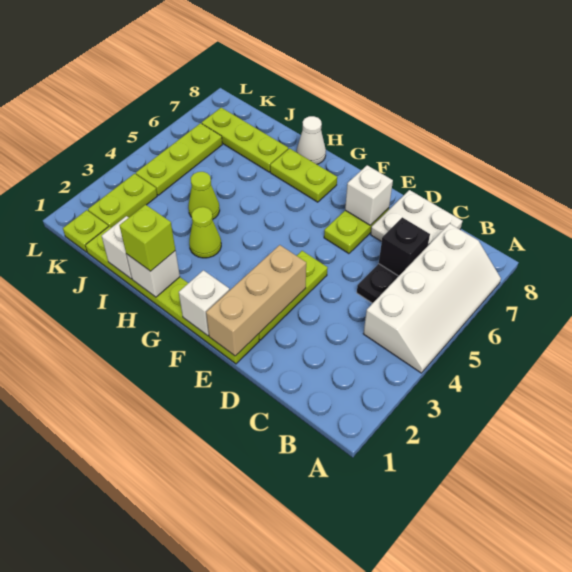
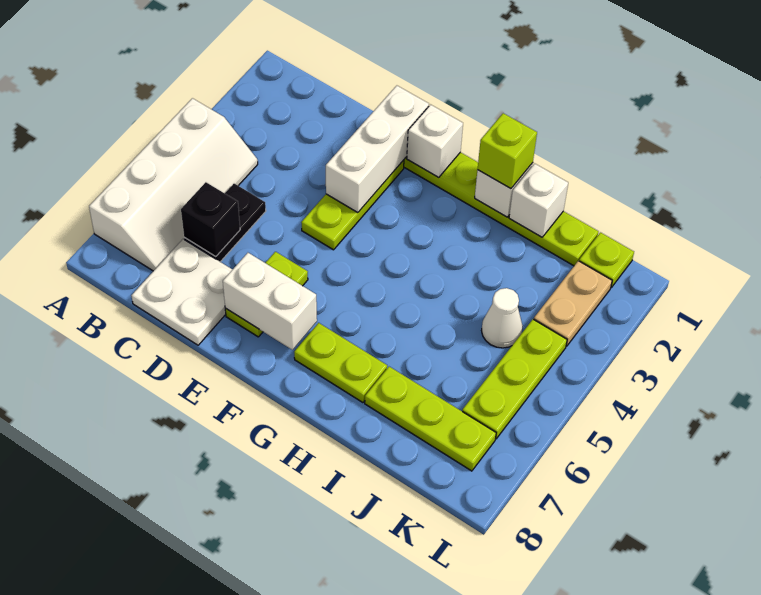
white 2x4 slope [363,224,501,373] -> white 2x4 slope turned to [89,98,258,271]
tan 1x3 brick [206,245,306,356] -> white 1x3 brick [326,86,429,213]
white 1x1 brick [345,165,393,225] -> white 1x2 brick [223,253,317,350]
lime 1x1 cone [189,207,221,258] -> none
white 1x1 cone [297,116,326,164] -> white 1x1 cone moved to [482,288,523,348]
lime 1x1 cone [188,172,220,219] -> none
lime 1x2 plate [88,174,157,228] -> tan 1x2 plate [534,261,612,346]

